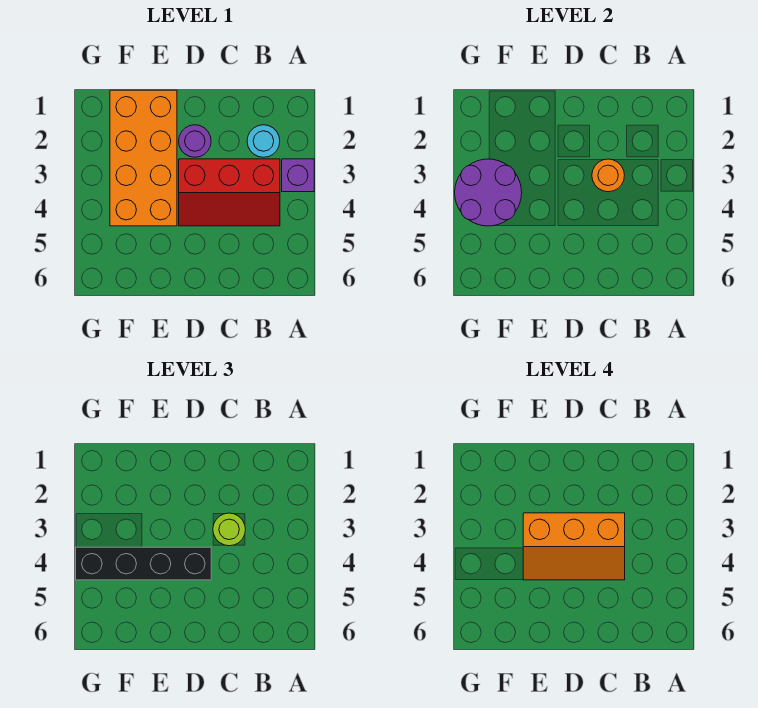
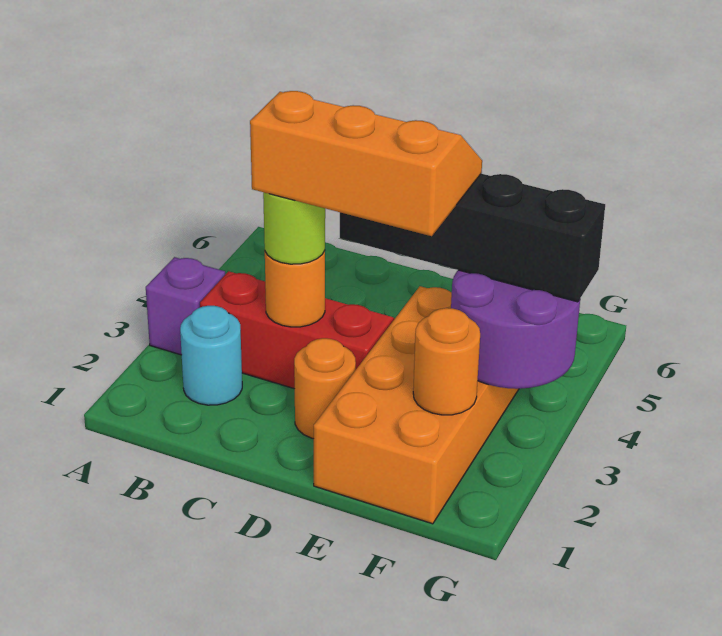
purple 1x1 round brick [179,125,211,157] -> orange 1x1 round brick [294,338,356,439]
none -> orange 1x1 round brick [413,308,480,415]

